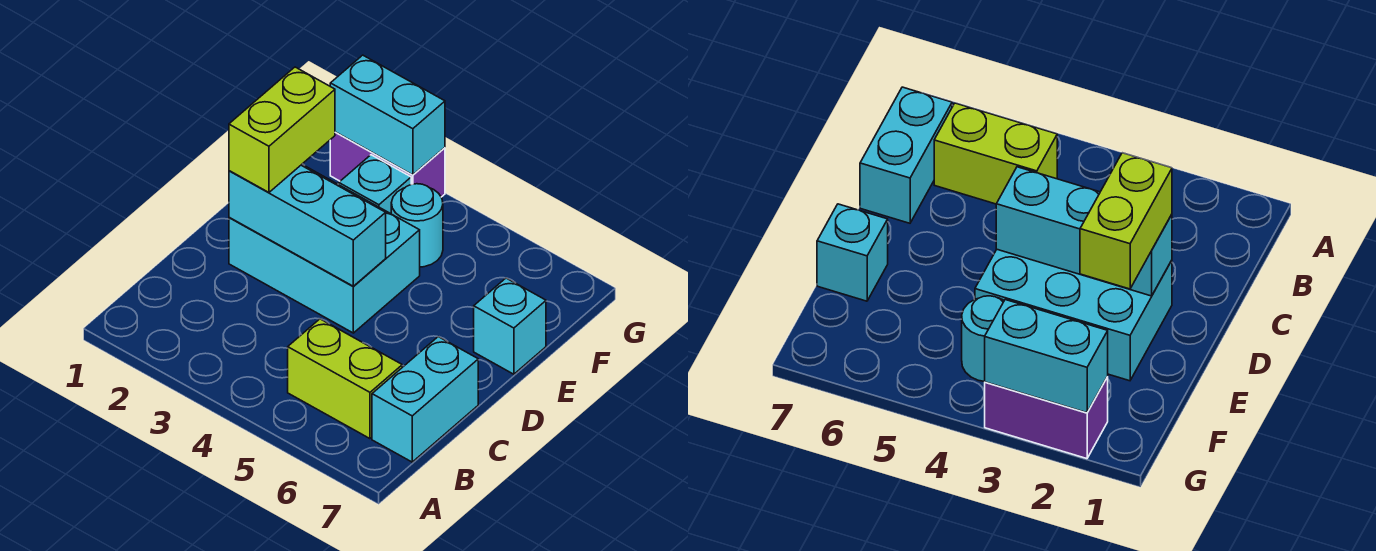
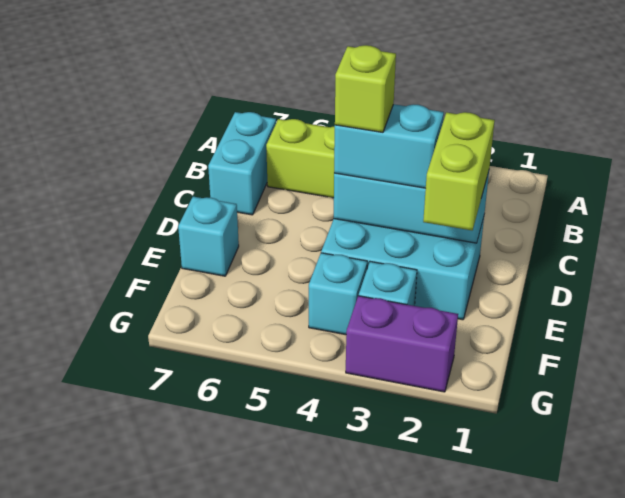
none -> lime 1x1 brick [335,45,396,132]
cyan 1x1 round brick [391,184,443,267] -> cyan 1x1 brick [309,253,367,335]
cyan 1x2 brick [330,55,445,175] -> cyan 1x2 brick moved to [334,104,444,188]

